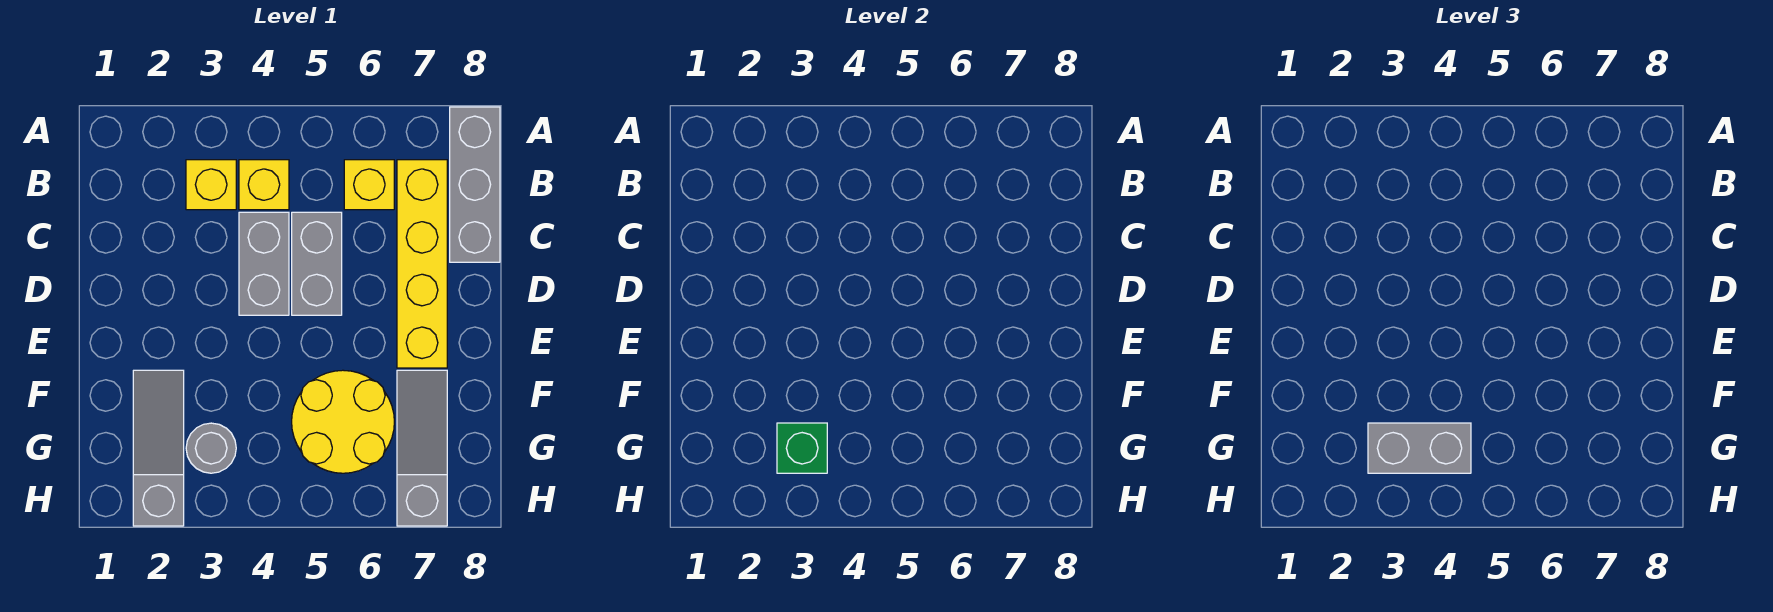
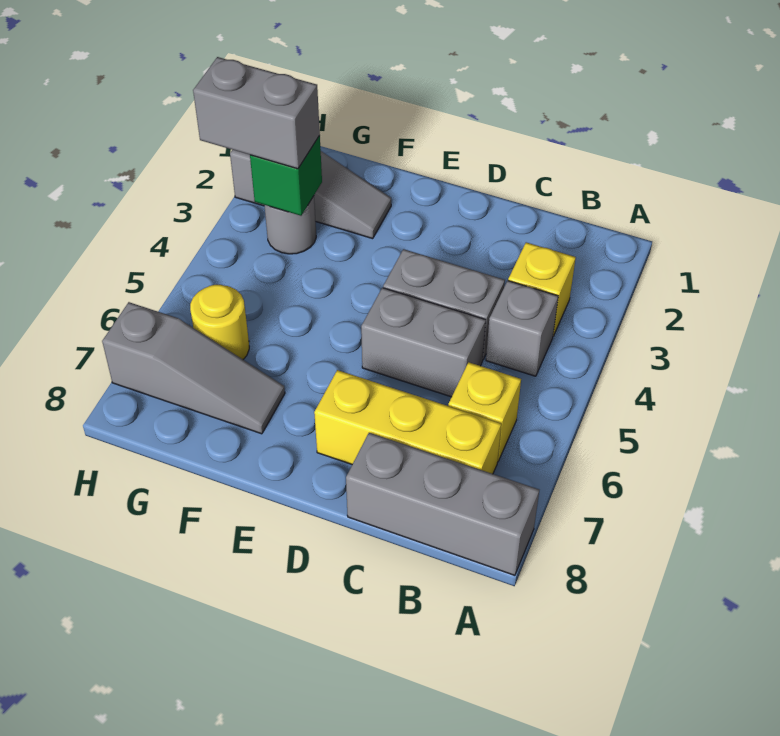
yellow 1x1 brick [239,160,289,210] -> grey 1x1 brick [486,281,558,376]
yellow 1x4 brick [397,160,447,368] -> yellow 1x3 brick [314,370,501,474]
yellow 2x2 round brick [292,370,394,473] -> yellow 1x1 round brick [190,285,249,359]
grey 1x2 brick [1368,423,1471,473] -> grey 1x2 brick turned to [193,57,320,169]

